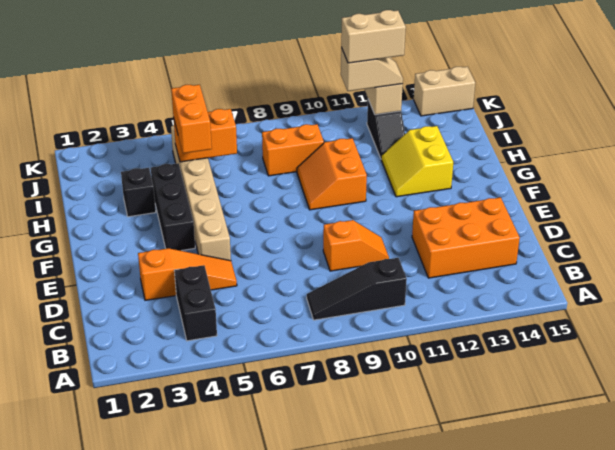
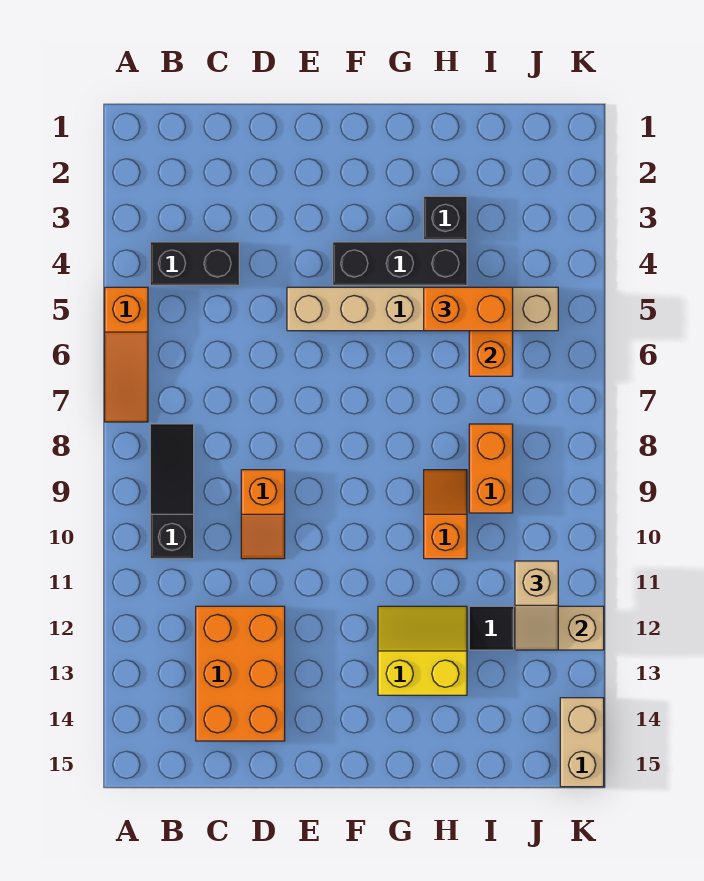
orange 1x3 slope [138,248,237,300] -> orange 1x3 slope moved to [105,287,148,422]
orange 2x2 slope [297,138,367,210] -> orange 1x2 slope [424,470,467,559]
tan 1x2 brick [341,10,406,63] -> none

